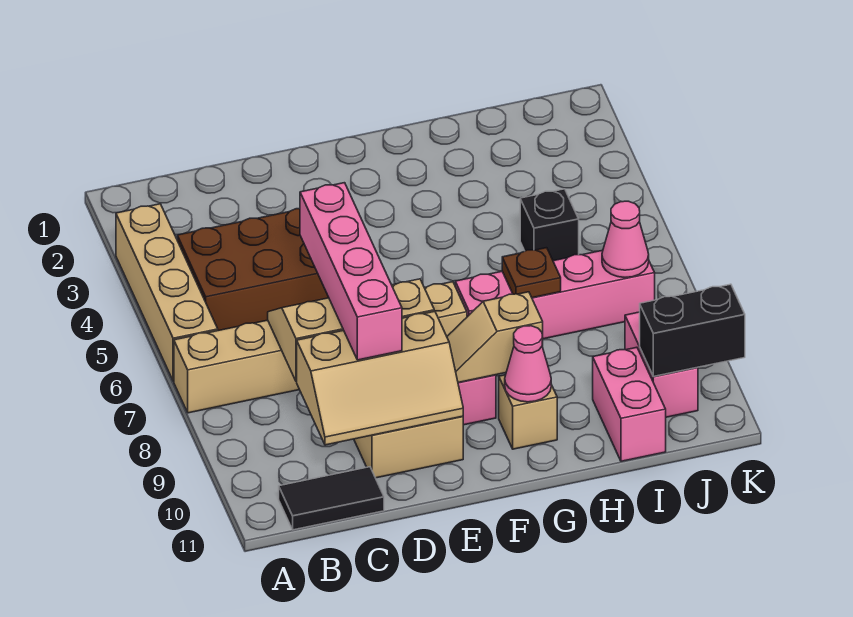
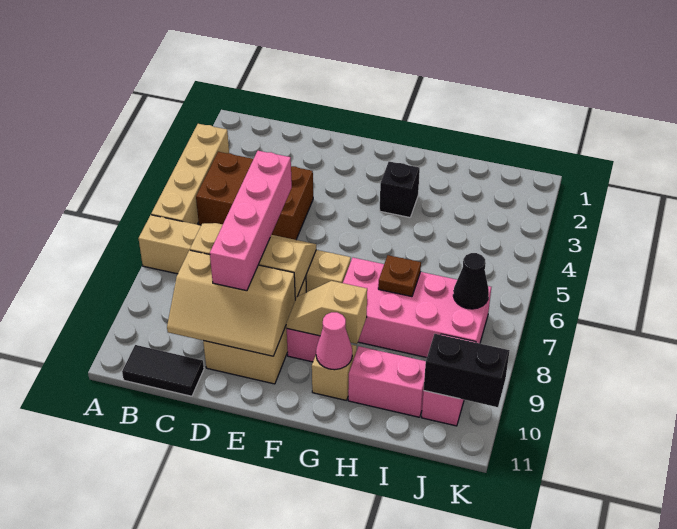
pink 1x4 brick [455,250,655,339] -> pink 2x4 brick [343,258,491,357]
black 1x1 brick [520,189,579,261] -> black 1x1 brick moved to [380,161,420,217]
pink 1x2 brick [593,347,666,461] -> pink 1x2 brick turned to [348,346,426,417]
pink 1x1 cone [602,201,649,277] -> black 1x1 cone [453,253,489,309]

